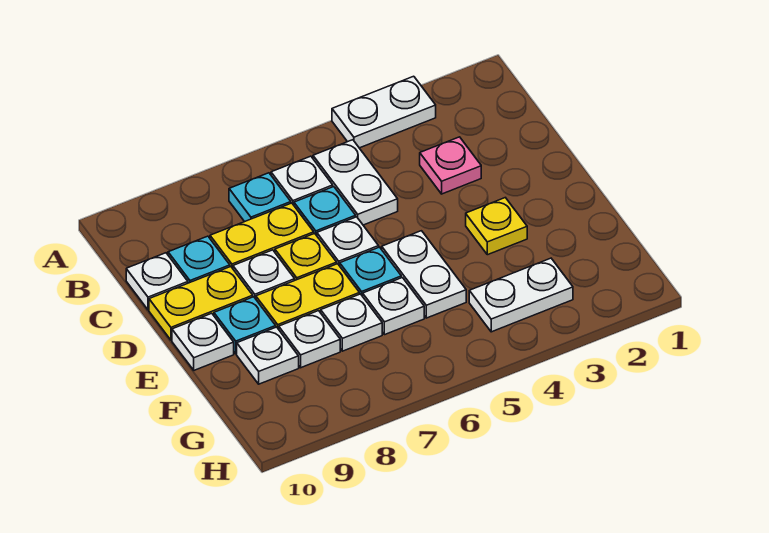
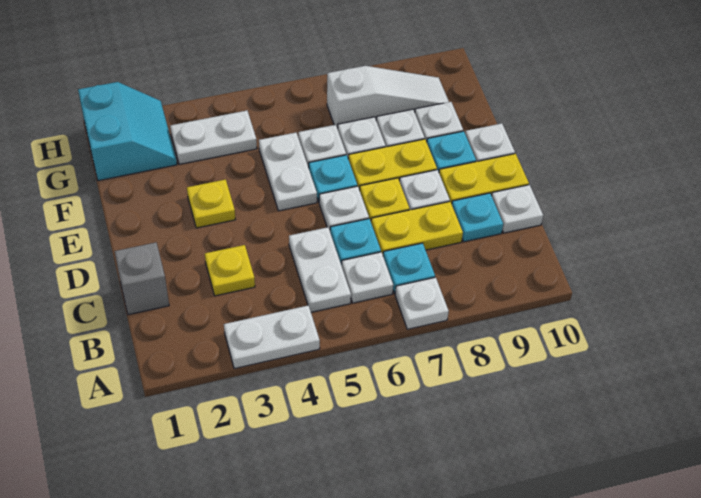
none -> white 1x1 plate [395,277,449,329]
none -> grey 1x1 brick [115,243,169,315]
pink 1x1 plate [420,137,481,194] -> yellow 1x1 plate [205,245,255,296]
none -> cyan 2x2 slope [78,82,177,181]
none -> white 1x3 slope [327,66,449,129]

